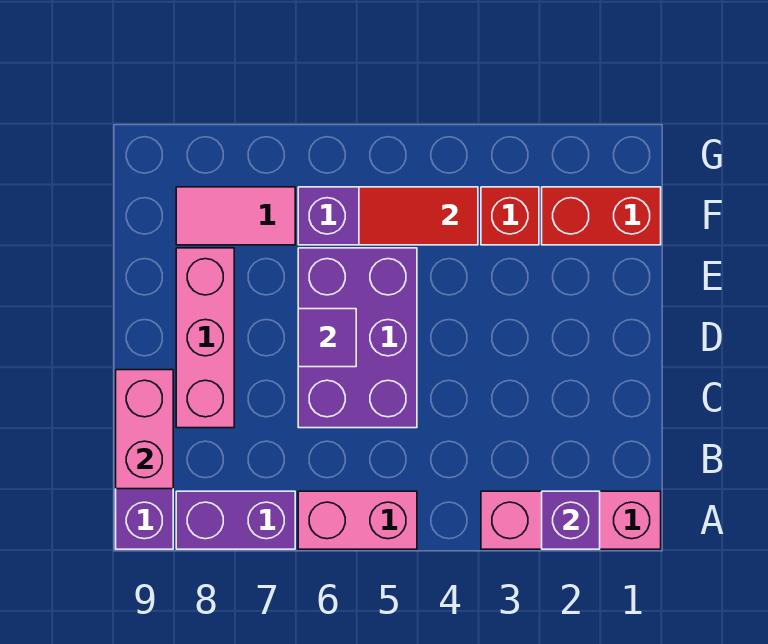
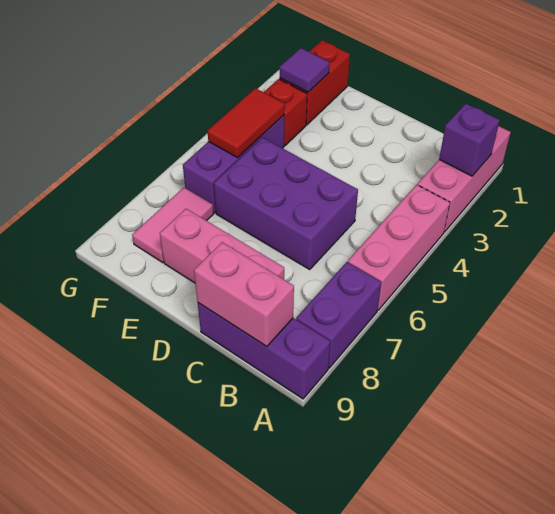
pink 1x2 brick [298,491,417,549] -> pink 1x3 brick [348,185,450,310]
purple 1x1 tile [298,309,356,367] -> purple 1x1 tile moved to [280,48,330,92]

